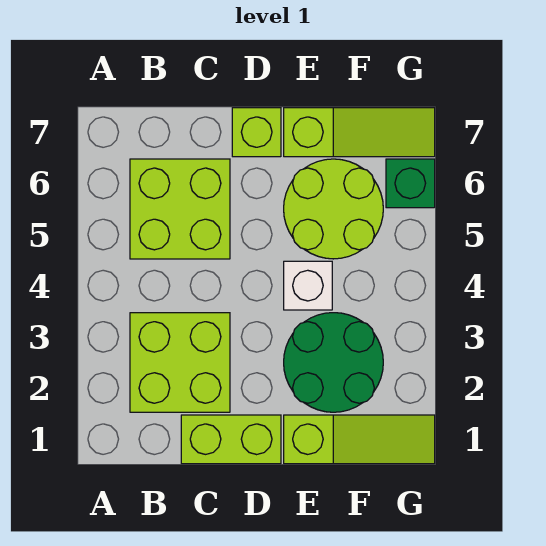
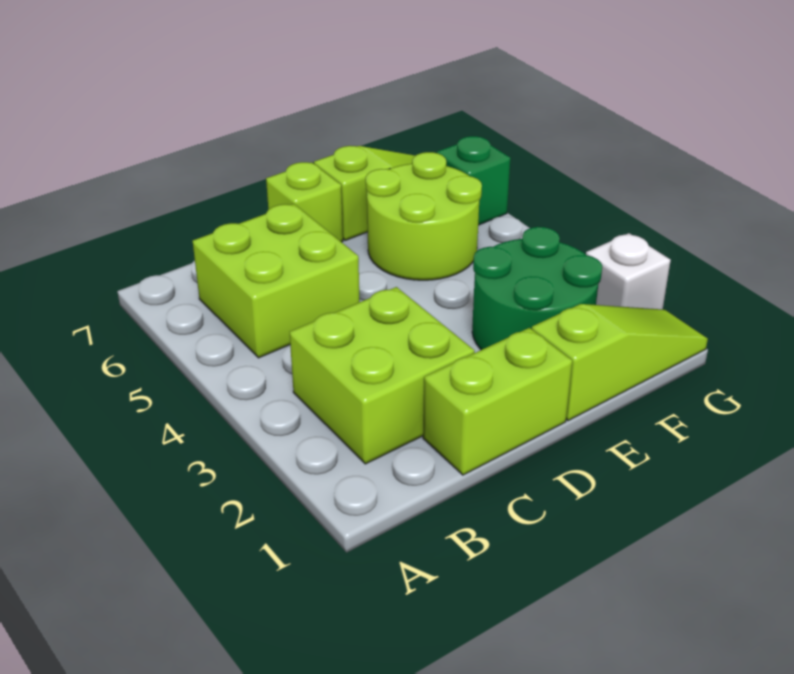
white 1x1 brick [284,261,332,310] -> white 1x1 brick moved to [586,233,671,309]

